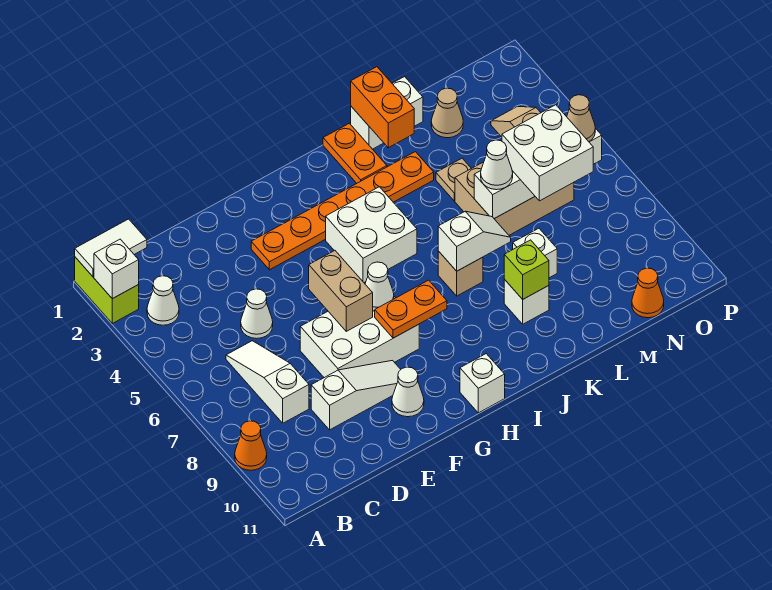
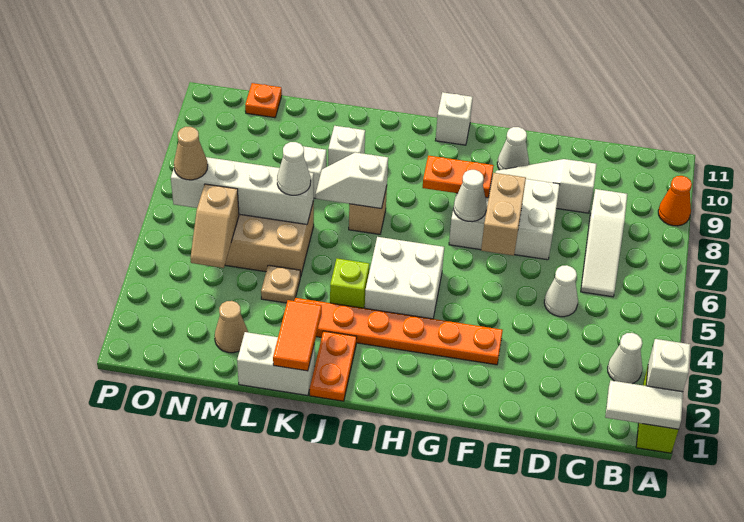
orange 1x2 brick [351,67,414,148] -> orange 1x2 tile [273,300,322,371]
lime 1x1 brick [504,240,549,299] -> lime 1x1 brick moved to [330,259,369,308]
white 2x2 brick [502,105,593,201] -> none
orange 1x1 cone [632,268,664,318] -> orange 1x1 plate [245,83,282,118]

